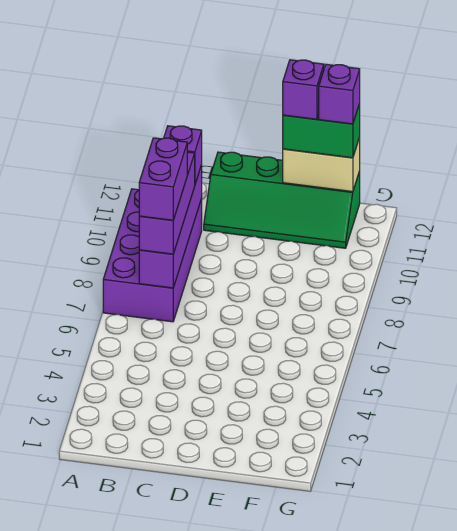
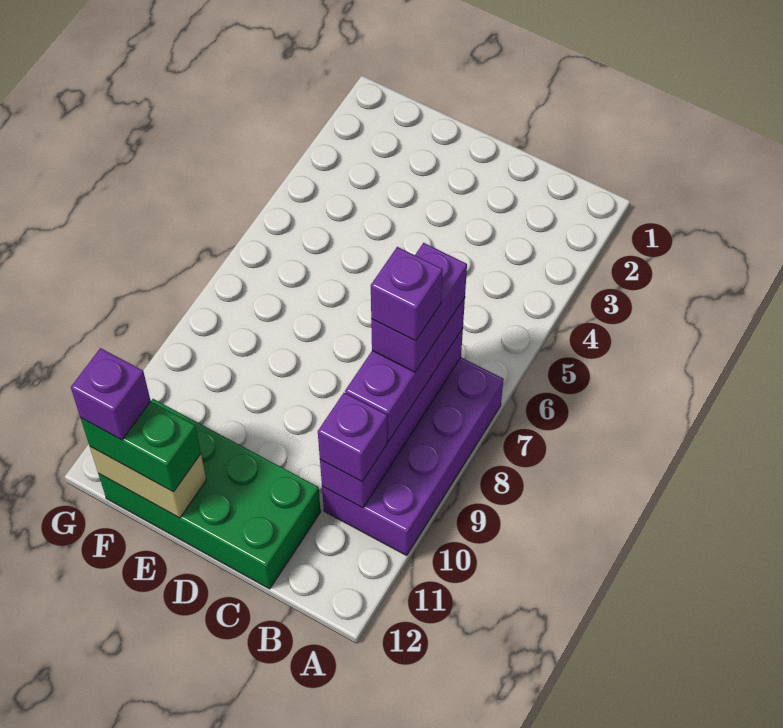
green 2x4 slope [204,152,360,248] -> green 2x4 brick [98,399,321,589]
purple 1x1 brick [283,60,324,119] -> purple 1x1 brick moved to [371,247,443,341]

